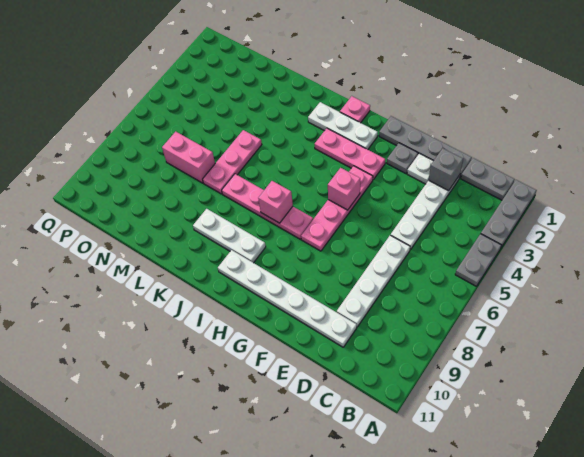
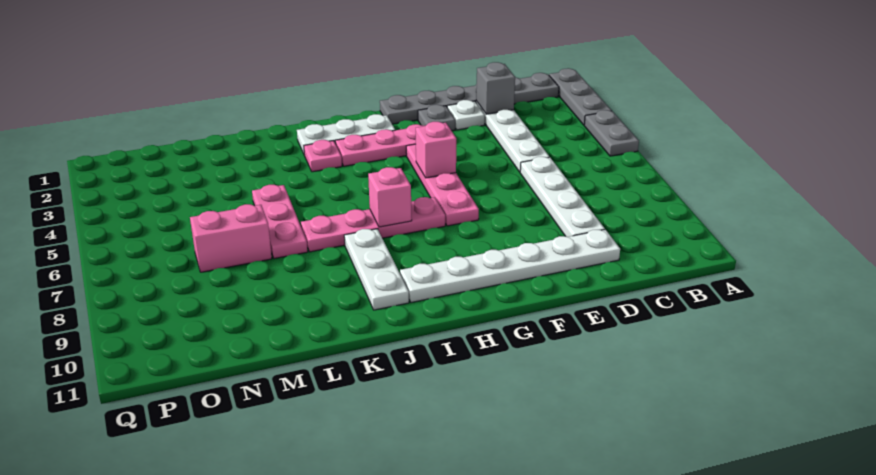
pink 1x1 plate [340,96,370,123] -> pink 1x1 plate moved to [304,140,342,172]
white 1x3 plate [193,209,266,263] -> white 1x3 plate turned to [344,229,409,310]

